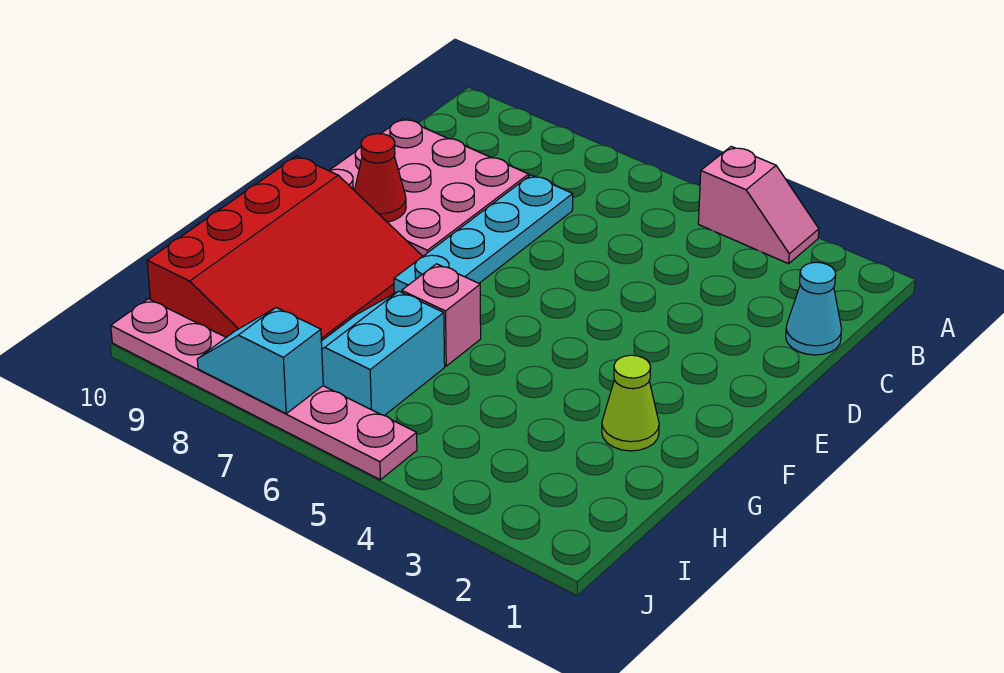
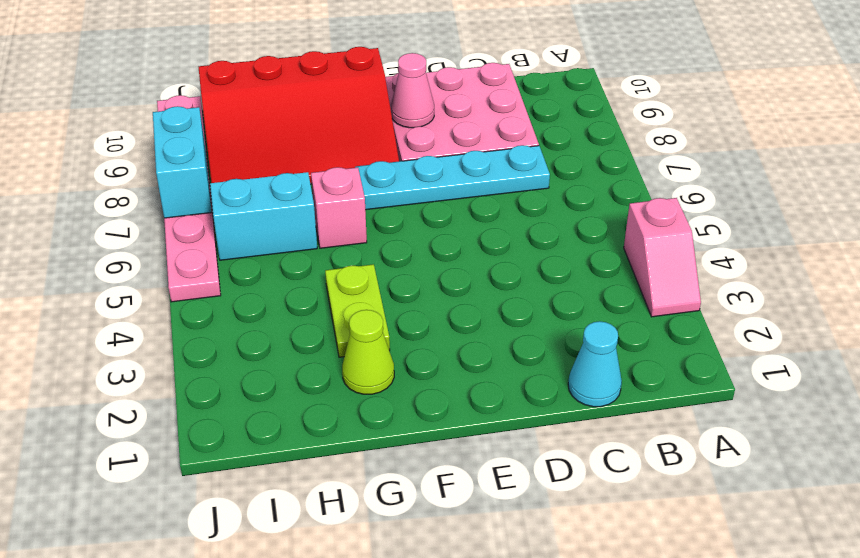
red 1x1 cone [355,134,406,222] -> pink 1x1 cone [391,53,434,128]
none -> lime 1x2 plate [325,264,390,357]
cyan 1x2 slope [197,308,323,413] -> cyan 1x2 brick [153,106,212,218]

